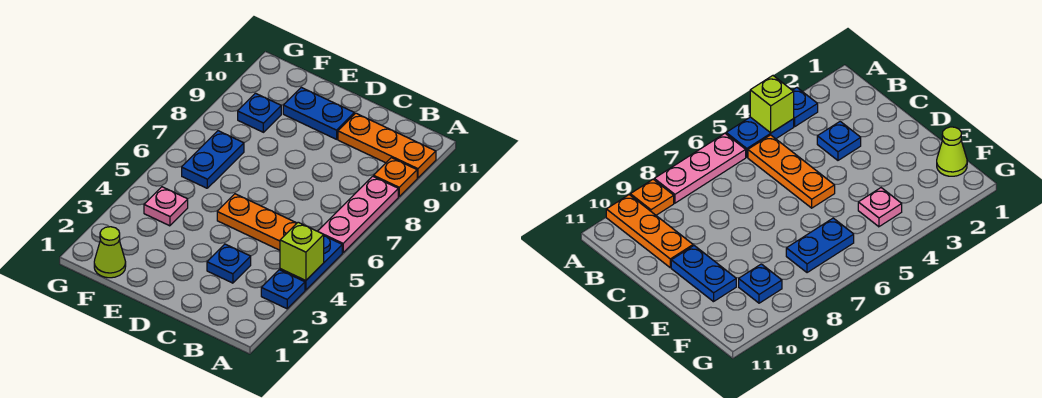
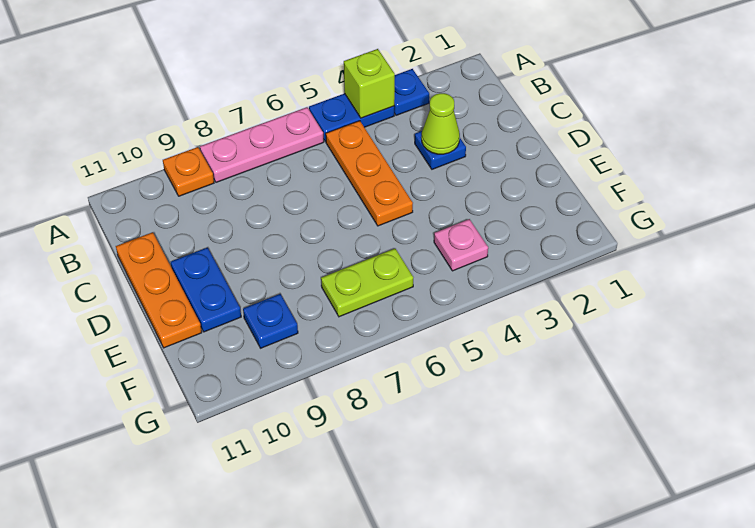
orange 1x3 plate [338,113,436,178] -> orange 1x3 plate moved to [116,232,202,348]
lime 1x1 cone [94,227,126,278] -> lime 1x1 cone moved to [422,93,460,154]
blue 1x2 plate [182,131,244,188] -> lime 1x2 plate [321,249,413,317]

